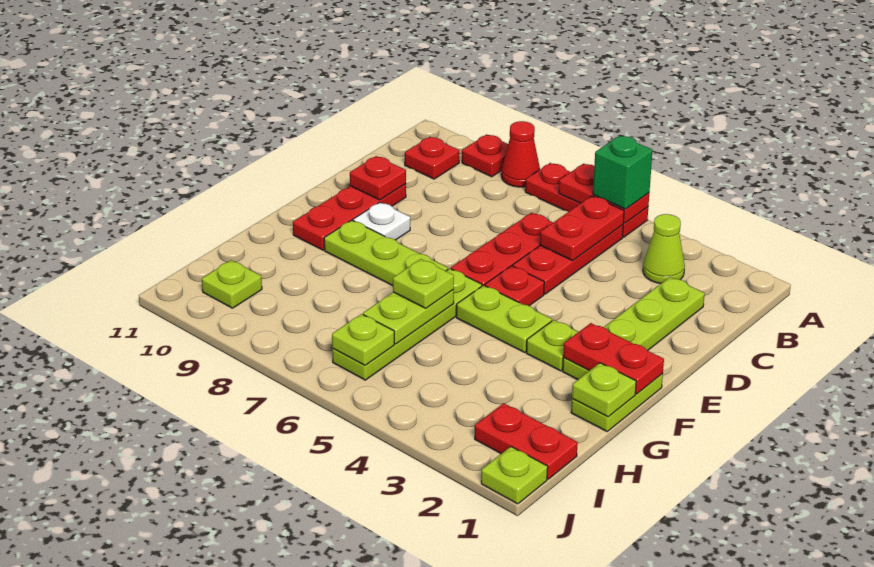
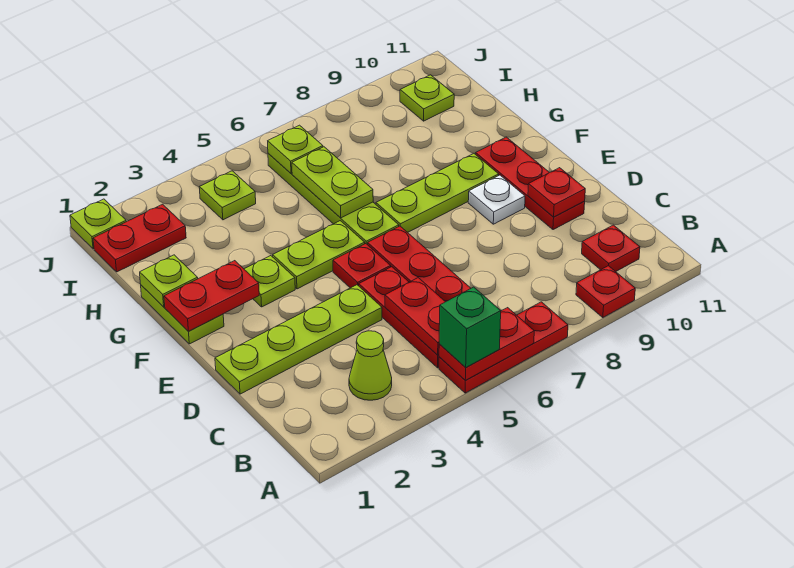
red 1x1 cone [501,121,540,187] -> none
lime 1x4 plate [563,277,705,380] -> lime 1x4 plate turned to [215,285,382,394]
lime 1x1 plate [393,259,454,308] -> lime 1x1 plate moved to [199,171,256,220]

